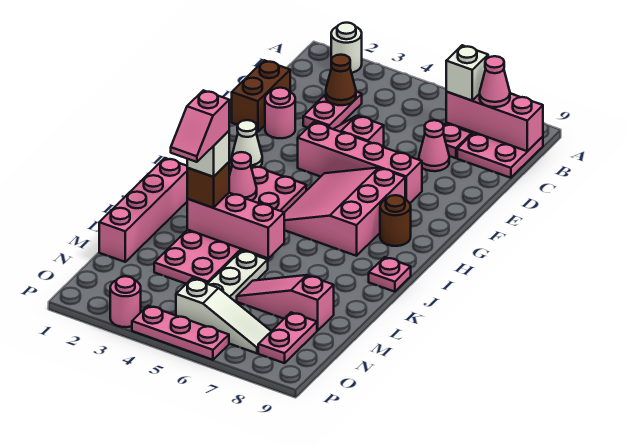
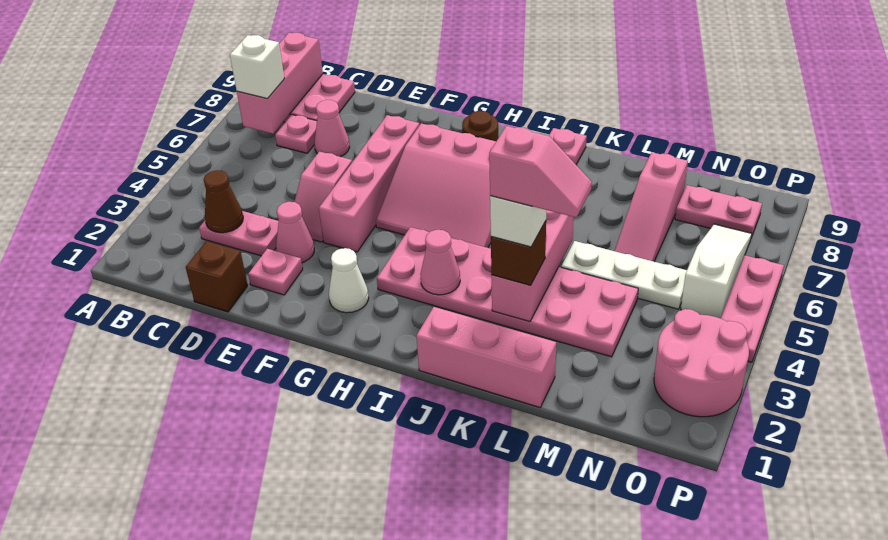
white 1x1 round brick [331,23,362,73] -> none
pink 1x1 cone [480,56,510,107] -> pink 1x1 cone moved to [276,202,314,263]
brown 1x2 brick [232,60,290,132] -> brown 1x1 brick [186,241,248,312]
pink 1x1 round brick [265,88,295,138] -> pink 1x1 plate [248,249,303,295]
pink 1x4 brick [99,158,187,262] -> pink 1x3 brick [416,307,556,407]
pink 1x1 round brick [110,276,141,327] -> pink 2x2 round brick [654,309,749,417]

